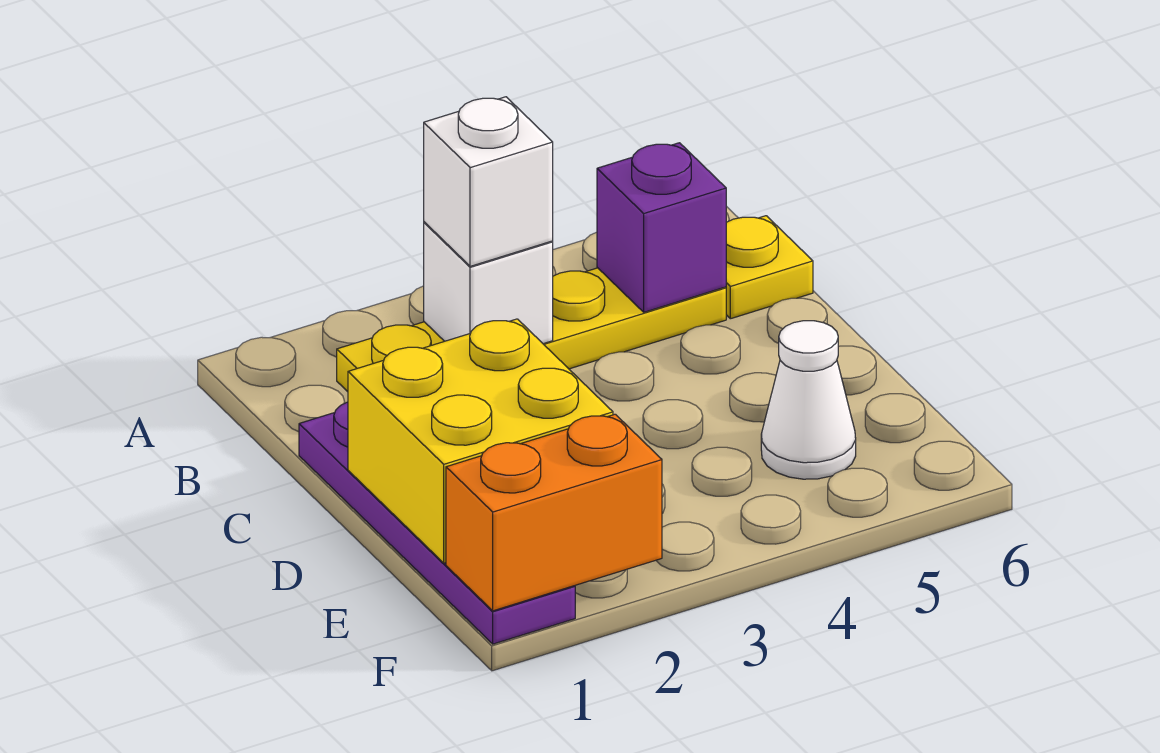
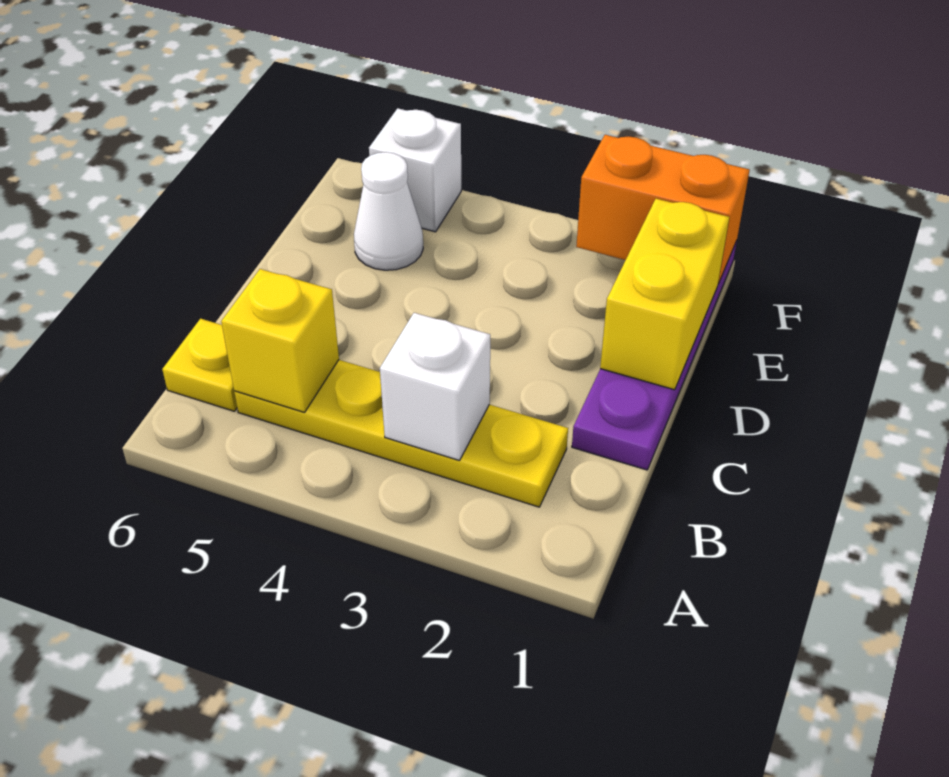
white 1x1 brick [424,97,553,266] -> white 1x1 brick moved to [369,108,461,232]
purple 1x1 brick [597,143,726,312] -> yellow 1x1 brick [221,269,339,412]
yellow 2x2 brick [348,319,613,563] -> yellow 1x2 brick [600,199,729,390]

